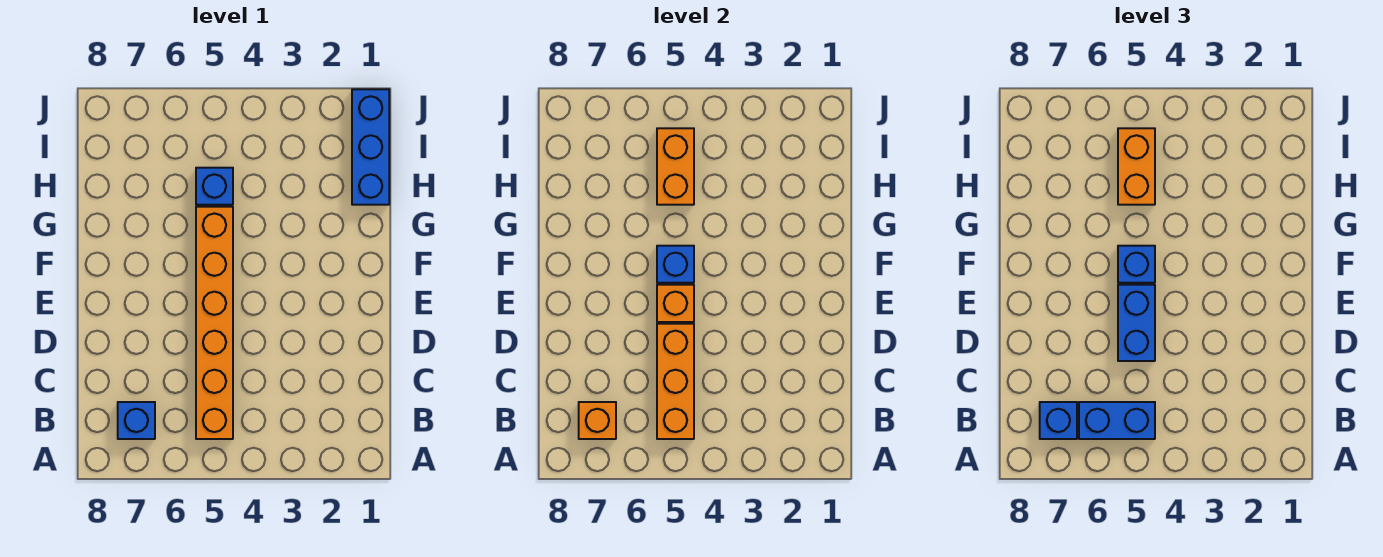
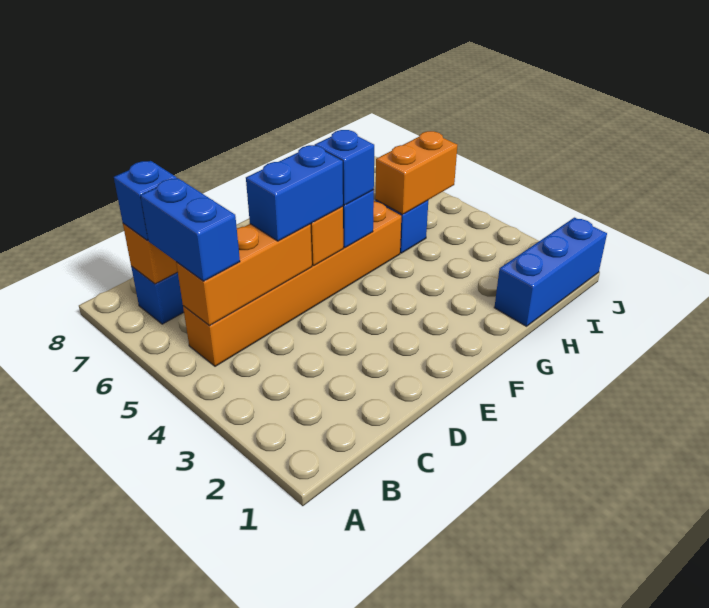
orange 1x2 brick [1118,128,1155,205] -> none

